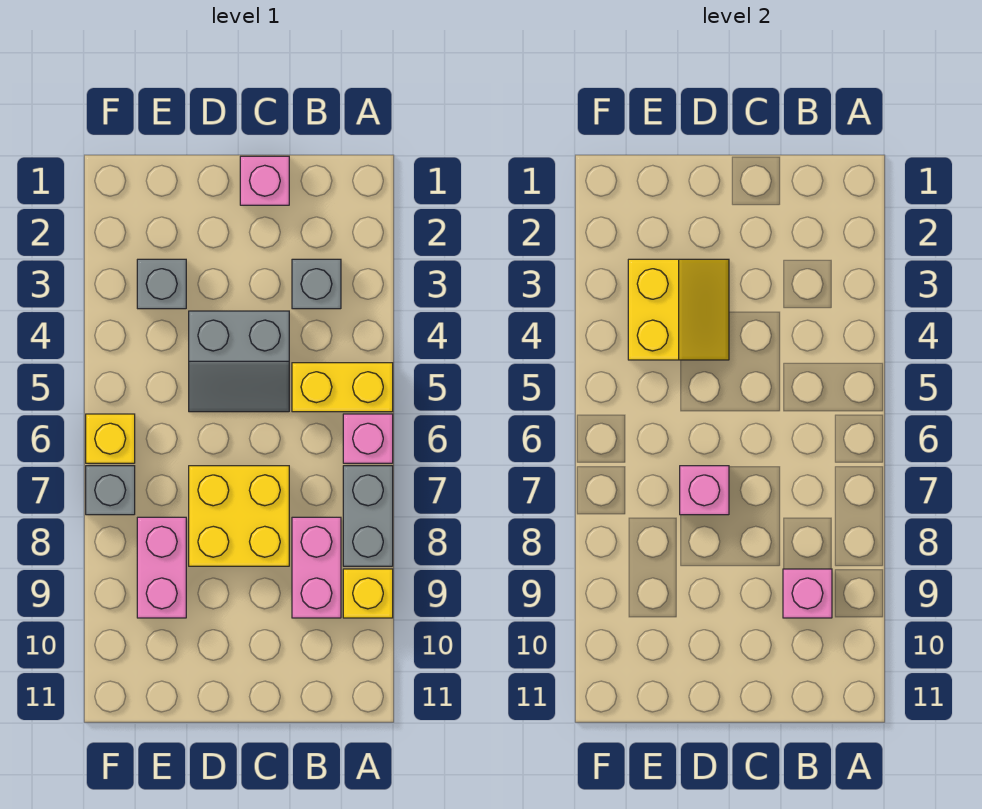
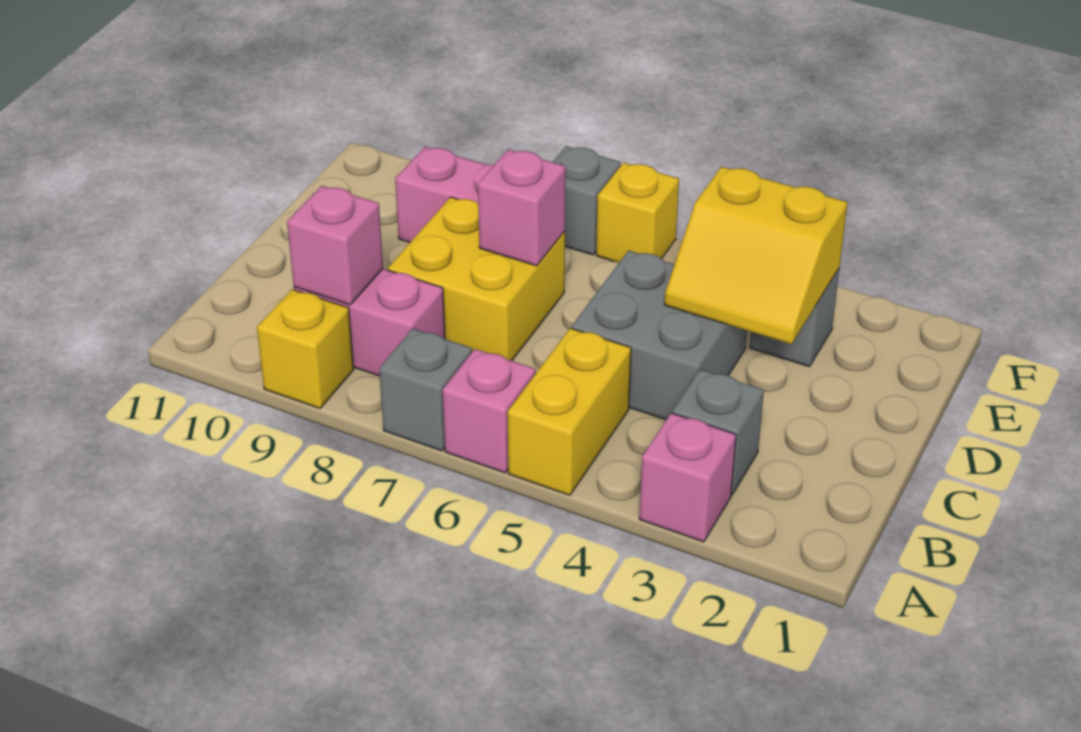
grey 1x2 brick [343,466,393,566] -> grey 1x1 brick [379,329,472,451]
pink 1x1 brick [240,156,289,205] -> pink 1x1 brick moved to [639,413,736,542]
grey 2x2 slope [189,311,289,412] -> grey 2x2 brick [571,251,747,420]

